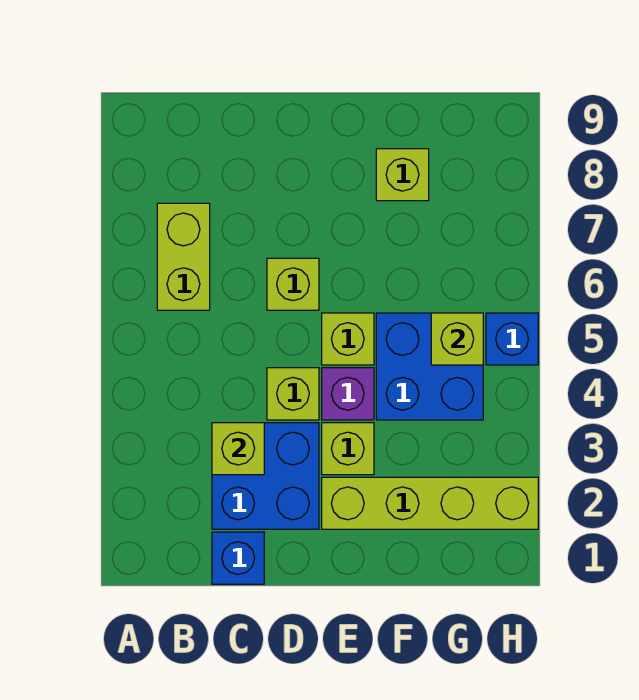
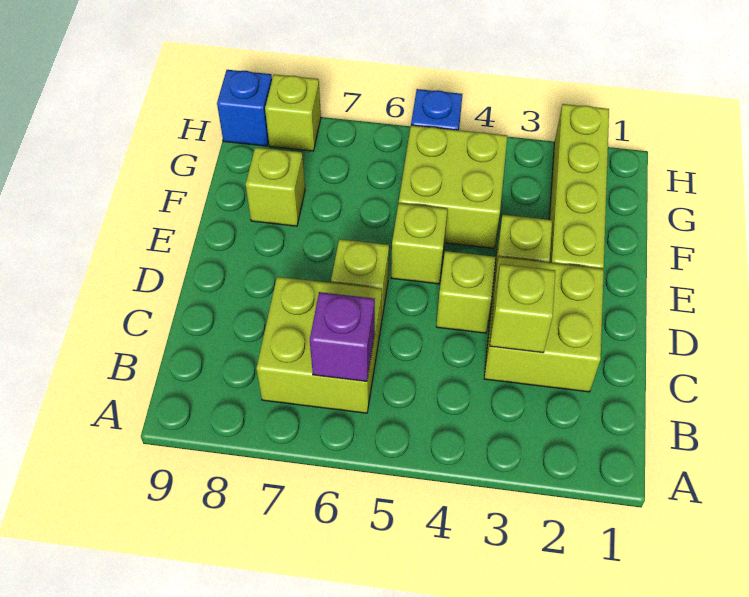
lime 1x2 brick [157,203,210,310] -> lime 2x2 brick [256,277,382,413]
blue 1x1 brick [212,532,264,584] -> blue 1x1 brick moved to [217,70,272,146]
blue 2x2 brick [212,423,319,529] -> lime 2x2 brick [484,257,604,392]
purple 1x1 brick [322,368,374,420] -> purple 1x1 brick moved to [310,292,375,381]
blue 2x2 brick [376,313,483,420] -> lime 2x2 brick [399,125,507,248]
lime 1x1 brick [431,313,483,365] -> lime 1x1 brick moved to [265,74,321,151]

